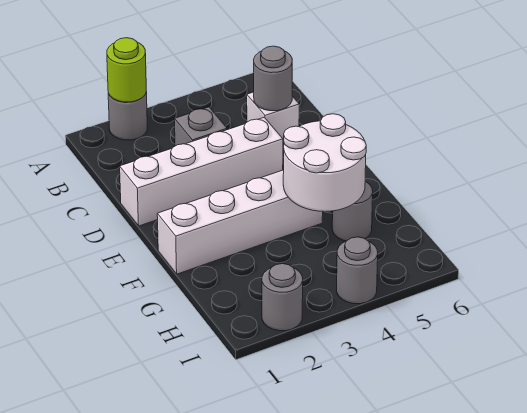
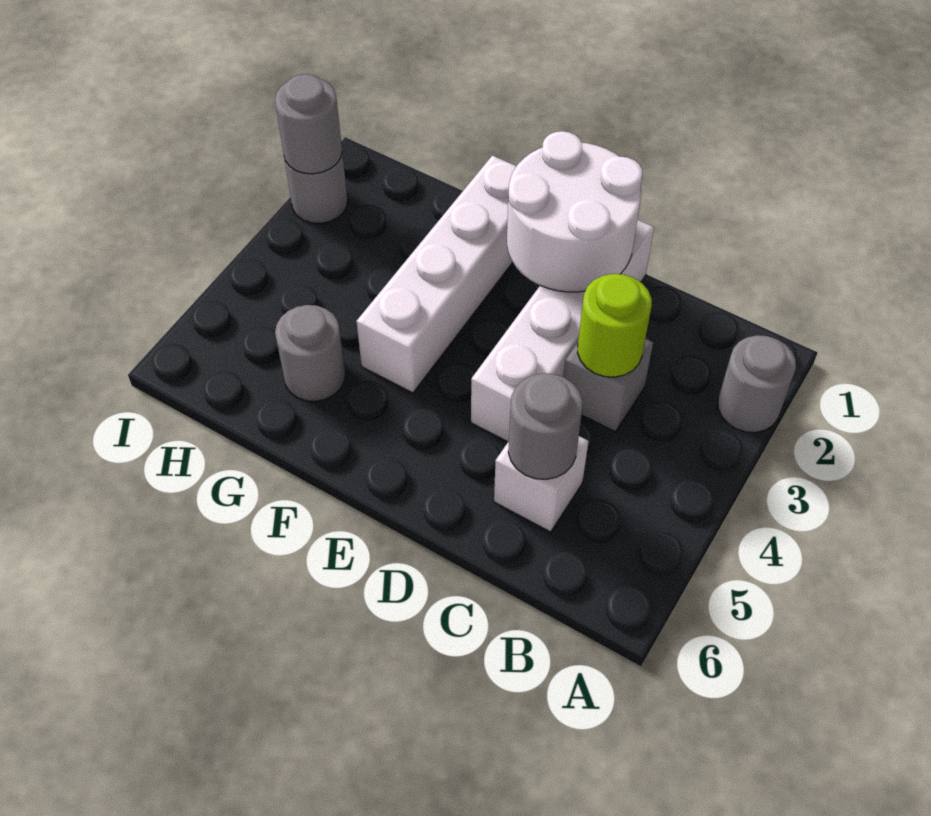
lime 1x1 round brick [107,38,146,102] -> lime 1x1 round brick moved to [578,274,652,377]
white 2x2 round brick [283,114,366,212] -> white 2x2 round brick moved to [507,131,643,292]
grey 1x1 round brick [337,237,378,304] -> grey 1x1 round brick moved to [275,74,342,174]

